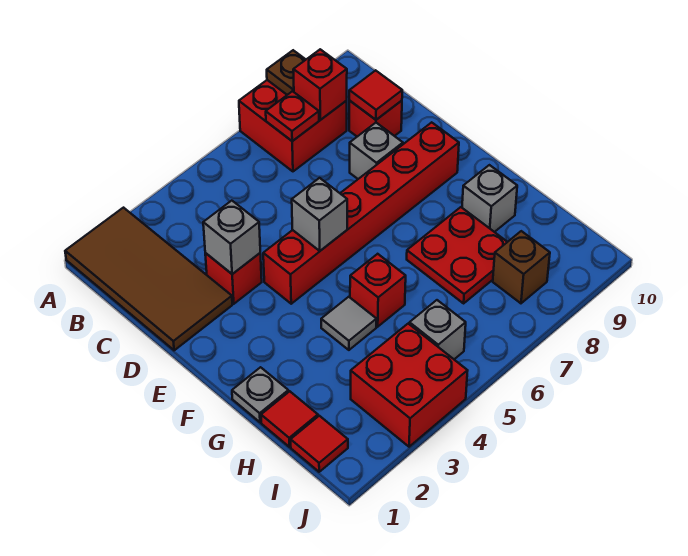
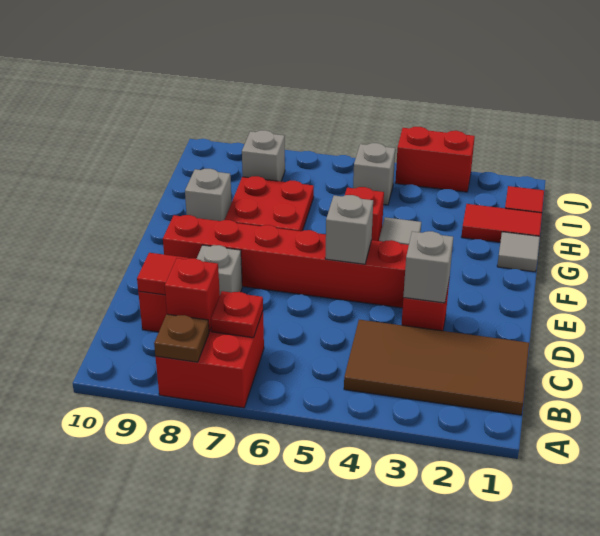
brown 2x4 tile [65,208,232,350] -> brown 2x4 tile turned to [344,320,529,415]
grey 1x1 plate [232,367,288,422] -> grey 1x1 tile [497,232,540,272]
red 1x1 tile [261,391,318,447] -> red 1x2 tile [462,204,542,242]
red 2x2 brick [351,324,468,447] -> red 1x2 brick [395,127,475,192]
brown 1x1 brick [493,231,550,303] -> grey 1x1 brick [242,130,285,181]

